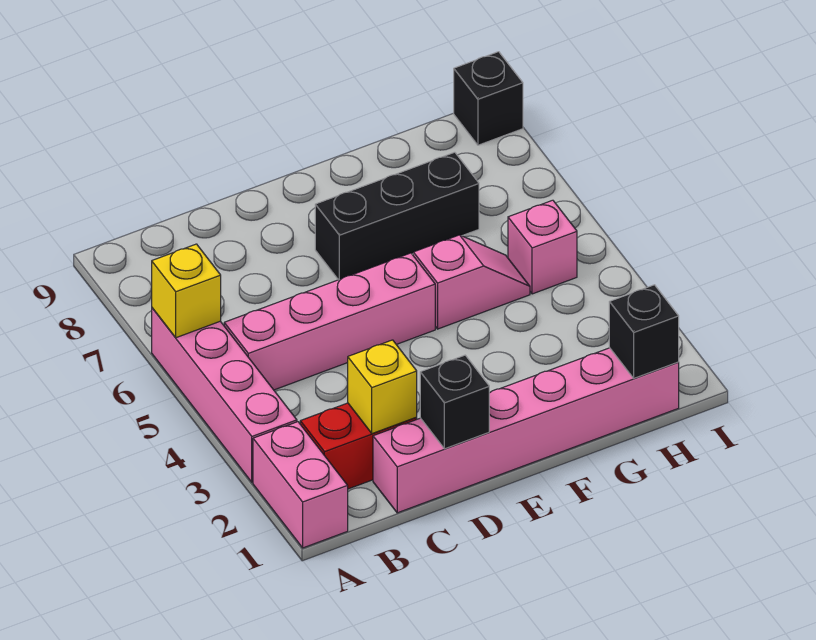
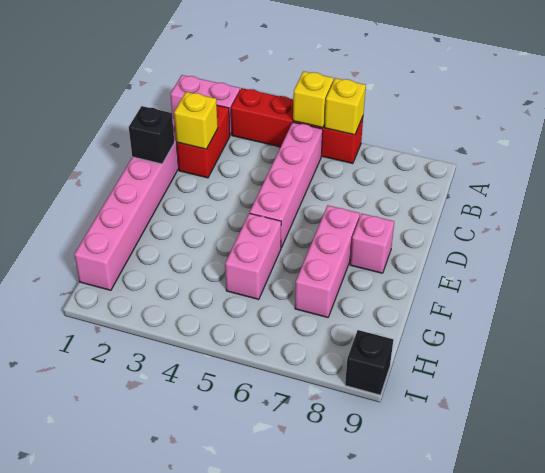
pink 1x4 brick [152,308,297,482] -> red 1x4 brick [231,88,363,164]
none -> yellow 1x1 brick [293,71,334,128]
black 1x3 brick [315,152,479,280] -> pink 1x3 brick [295,205,360,318]
pink 1x2 slope [413,235,530,329] -> pink 1x2 brick [225,213,281,299]
black 1x1 brick [609,285,679,378] -> none
pink 1x1 brick [508,200,577,294] -> pink 1x1 brick moved to [350,214,394,273]

